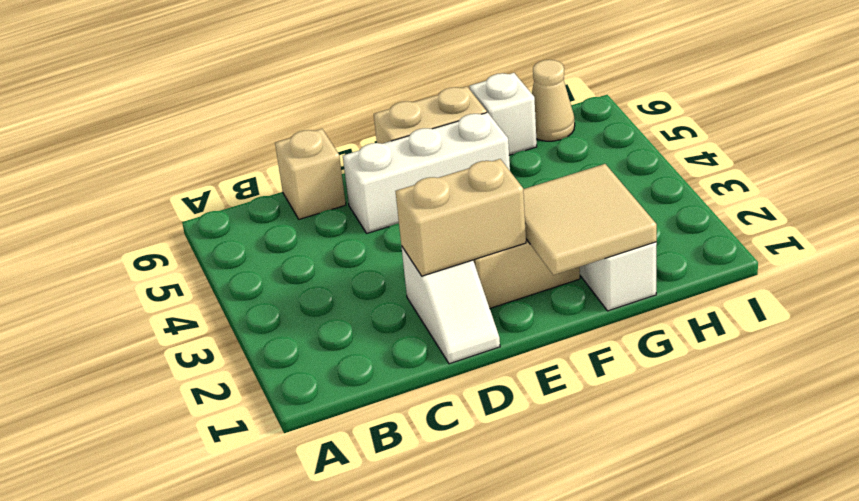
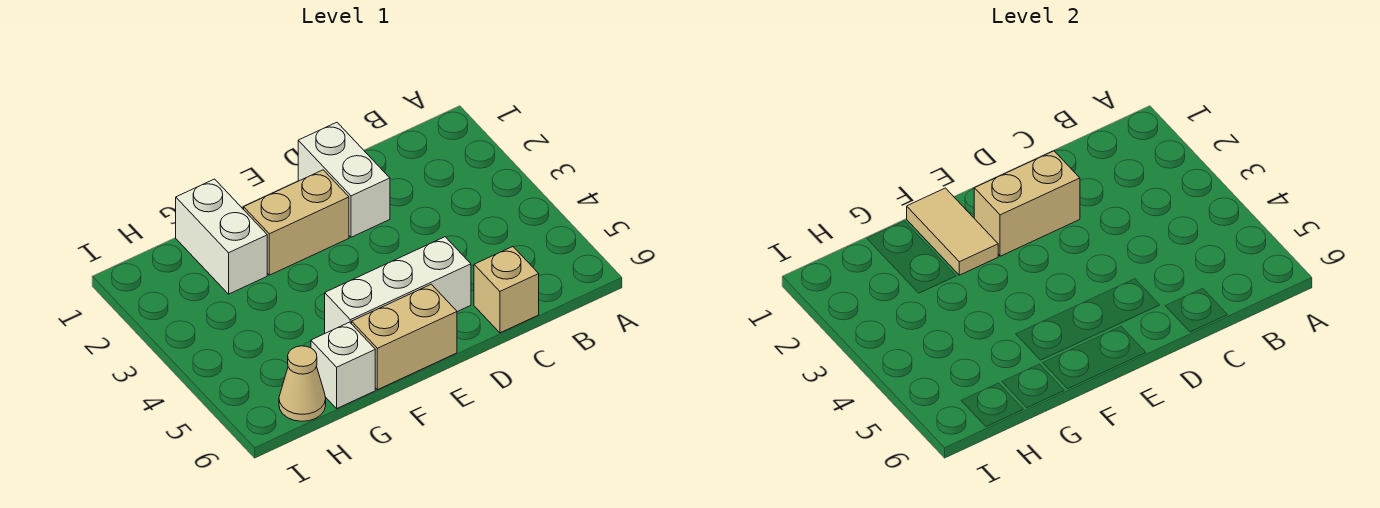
white 1x2 slope [401,246,500,364] -> white 1x2 brick [298,122,390,237]
tan 2x2 tile [523,164,657,275] -> tan 1x2 tile [907,188,998,275]

